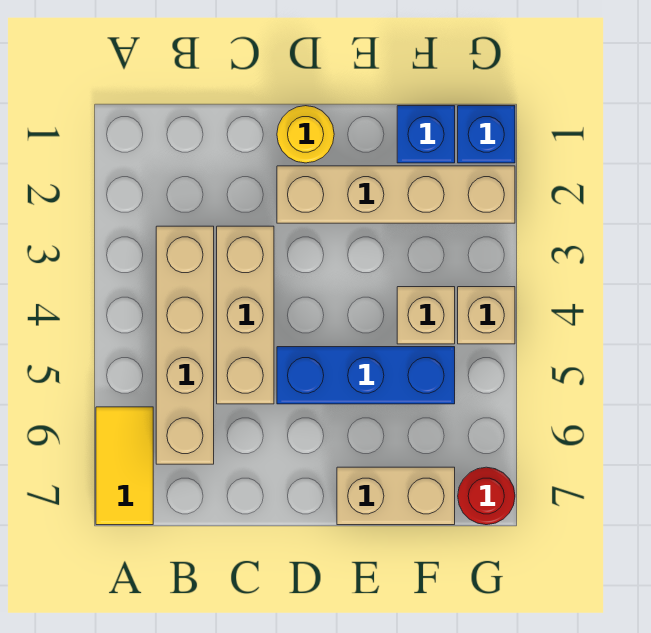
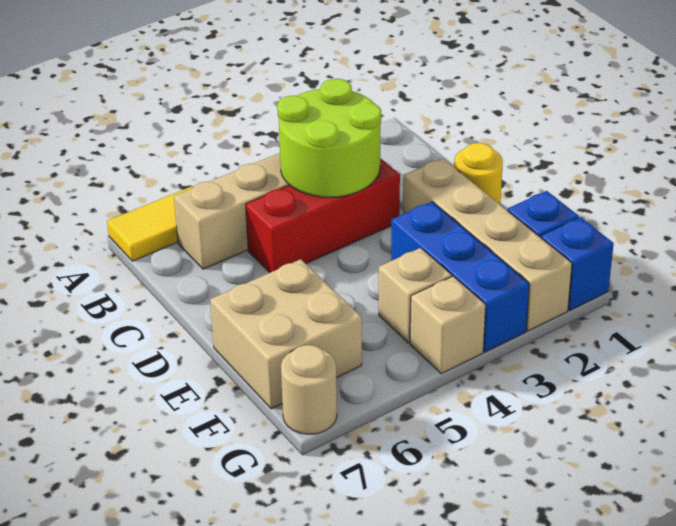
none -> lime 2x2 round brick [277,79,381,197]
tan 1x3 brick [217,226,274,404] -> red 1x3 brick [246,158,400,273]
blue 1x3 brick [277,347,455,404] -> blue 1x3 brick moved to [391,202,529,352]
tan 1x2 brick [337,467,455,525] -> tan 2x2 brick [210,259,362,409]
red 1x1 round brick [458,467,515,525] -> tan 1x1 round brick [281,345,337,434]

